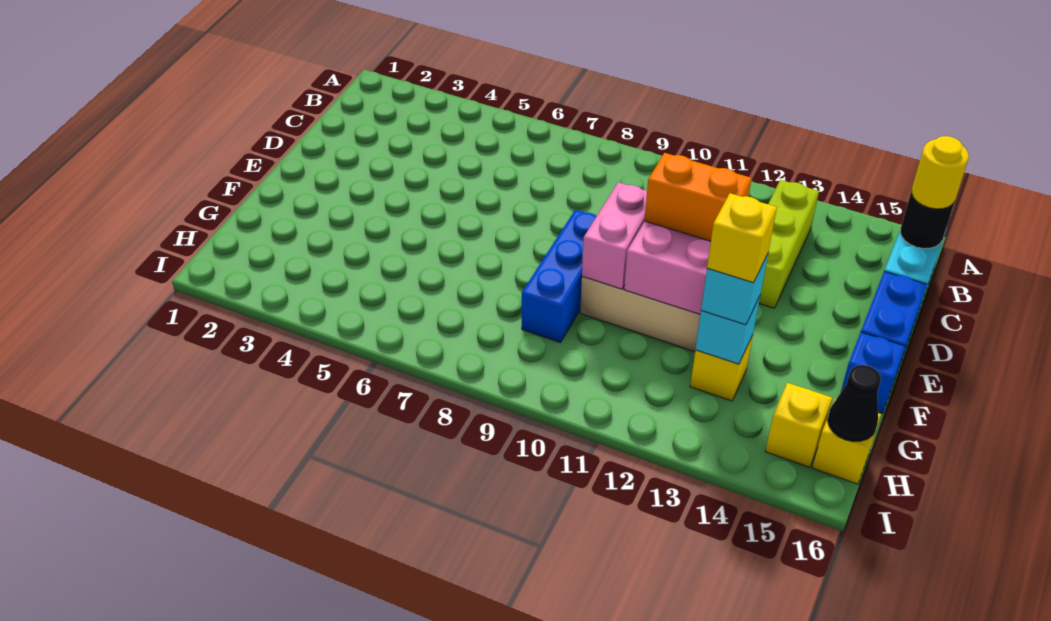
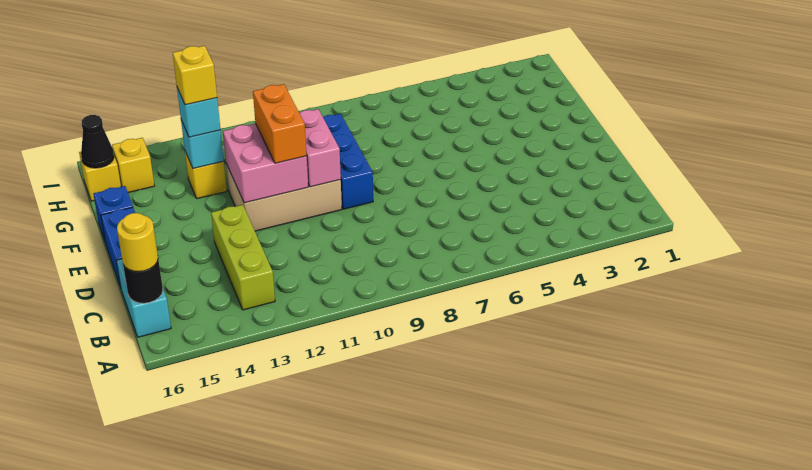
orange 1x2 brick [644,153,751,241] -> orange 1x2 brick turned to [253,84,307,163]

